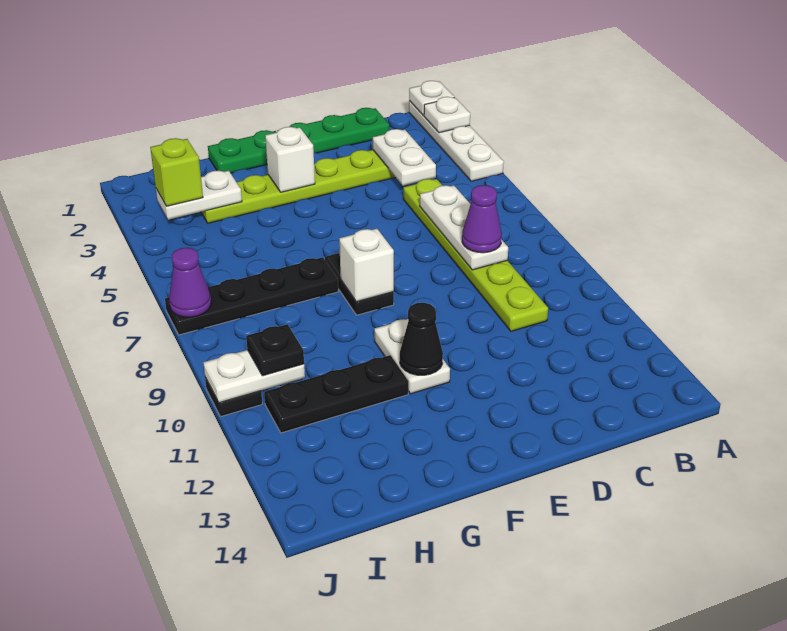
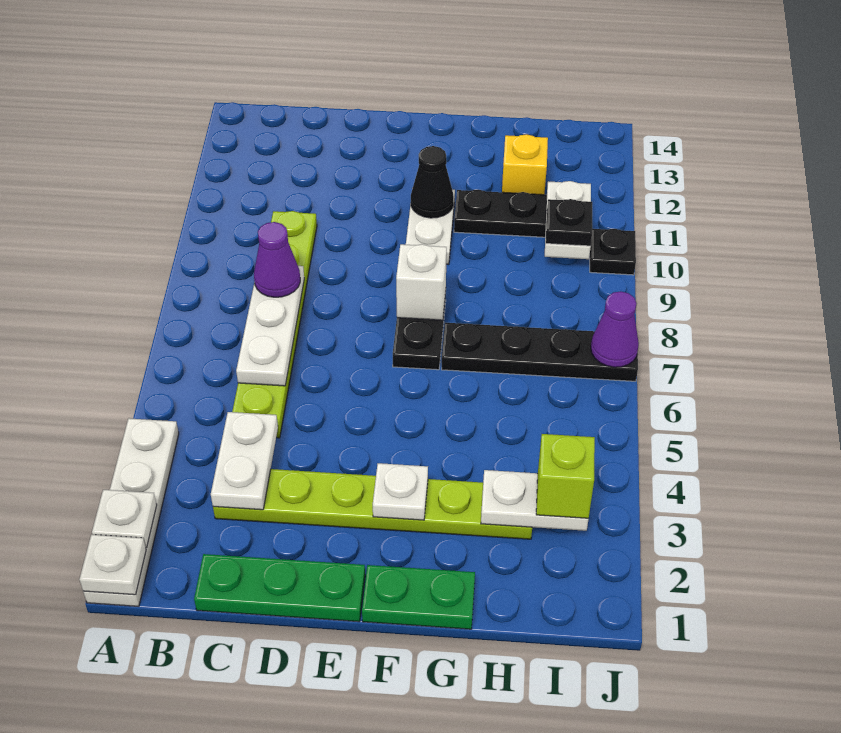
white 1x1 brick [265,127,315,192] -> white 1x1 plate [373,463,428,520]
none -> yellow 1x1 brick [502,134,548,195]
white 1x2 plate [203,350,305,403] -> white 1x2 plate turned to [545,181,591,259]

